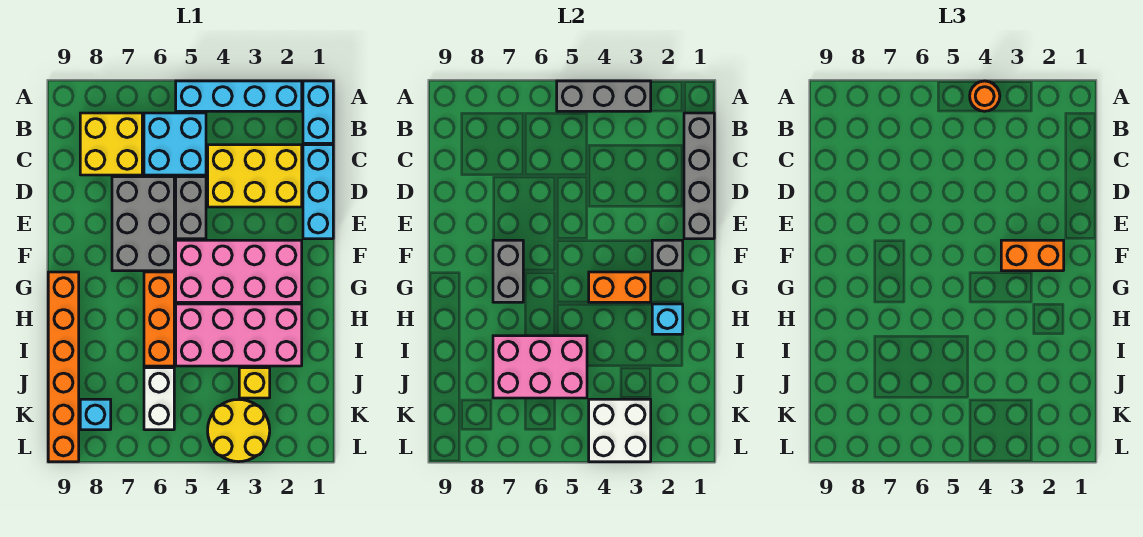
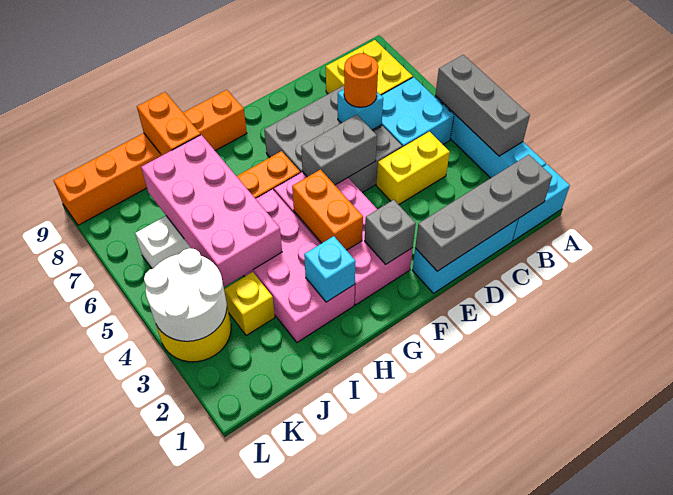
orange 1x1 round brick [970,81,1000,111] -> orange 1x1 round brick moved to [344,53,378,107]
yellow 2x3 brick [208,145,302,207] -> yellow 1x2 brick [376,132,450,205]
orange 1x2 brick [1001,240,1064,271] -> orange 1x2 brick moved to [137,92,201,155]
grey 1x2 brick [493,240,523,302] -> grey 1x2 brick moved to [301,115,377,185]
pink 2x3 brick [493,336,587,398] -> pink 2x4 brick [141,135,282,287]
white 2x2 brick [589,399,651,462] -> white 2x2 round brick [144,248,227,341]
cyan 1x1 brick [80,399,111,430] -> cyan 1x1 brick moved to [338,89,383,130]

